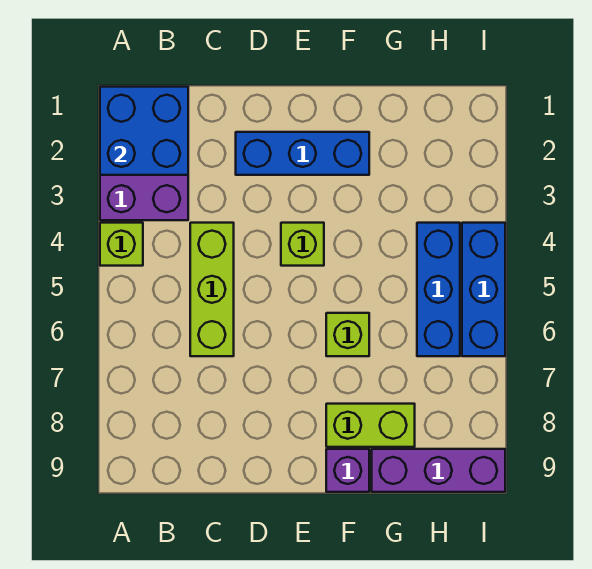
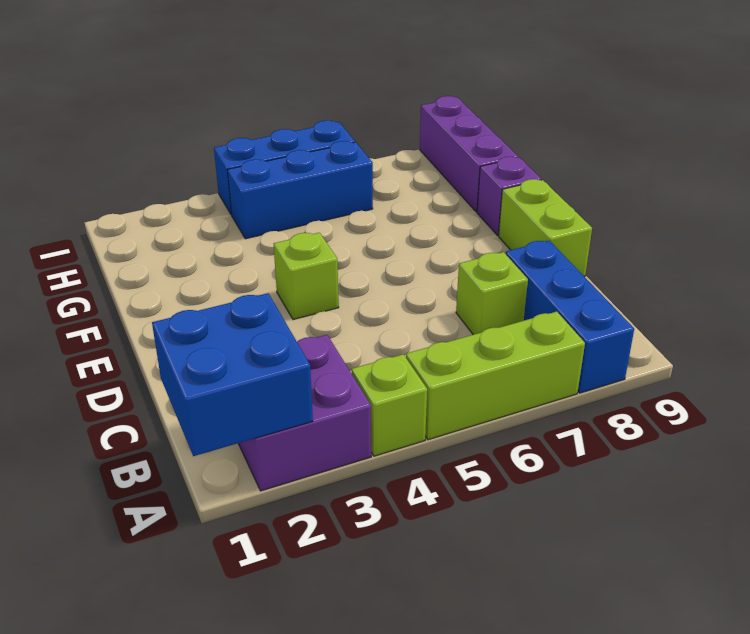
lime 1x3 brick [190,223,234,356] -> lime 1x3 brick moved to [406,312,585,440]
blue 1x3 brick [236,132,369,175] -> blue 1x3 brick moved to [506,241,634,393]
lime 1x1 brick [326,313,369,356] -> lime 1x1 brick moved to [456,252,528,335]
lime 1x2 brick [326,404,415,447] -> lime 1x2 brick moved to [499,179,592,277]

